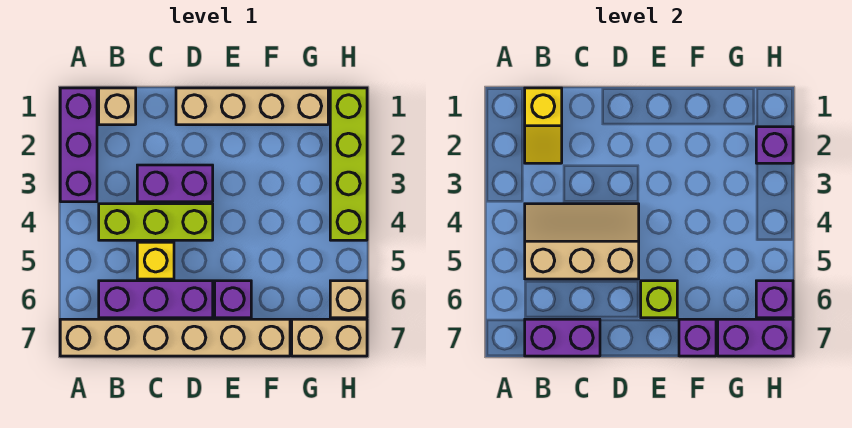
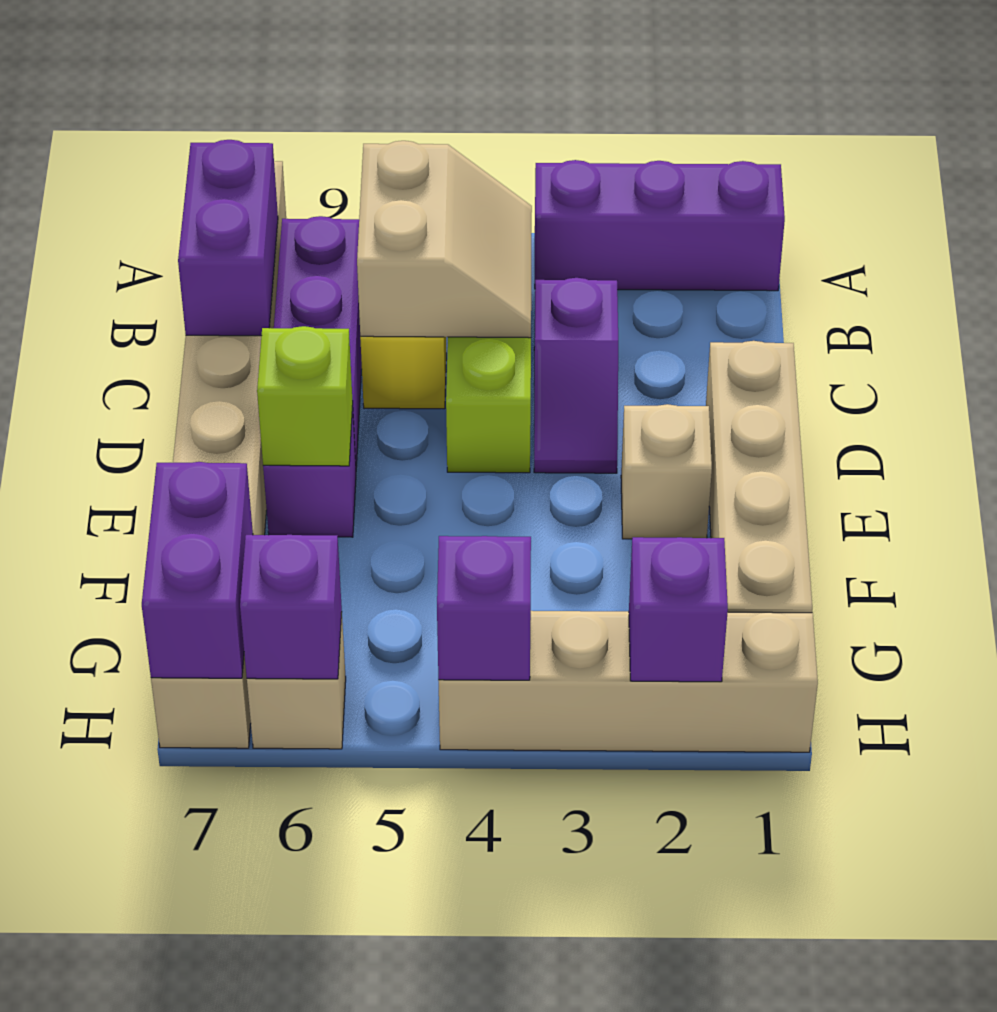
tan 1x1 brick [99,88,136,125] -> tan 1x1 brick moved to [621,404,712,539]
yellow 1x2 slope [525,88,562,163] -> none
tan 2x3 slope [525,204,639,279] -> tan 2x2 slope [357,141,532,338]
purple 1x2 brick [137,165,213,202] -> purple 1x2 slope [534,278,618,473]
purple 1x1 brick [679,319,716,356] -> purple 1x1 brick moved to [437,536,531,680]
lime 1x4 brick [330,88,367,240] -> tan 1x4 brick [438,611,818,752]

